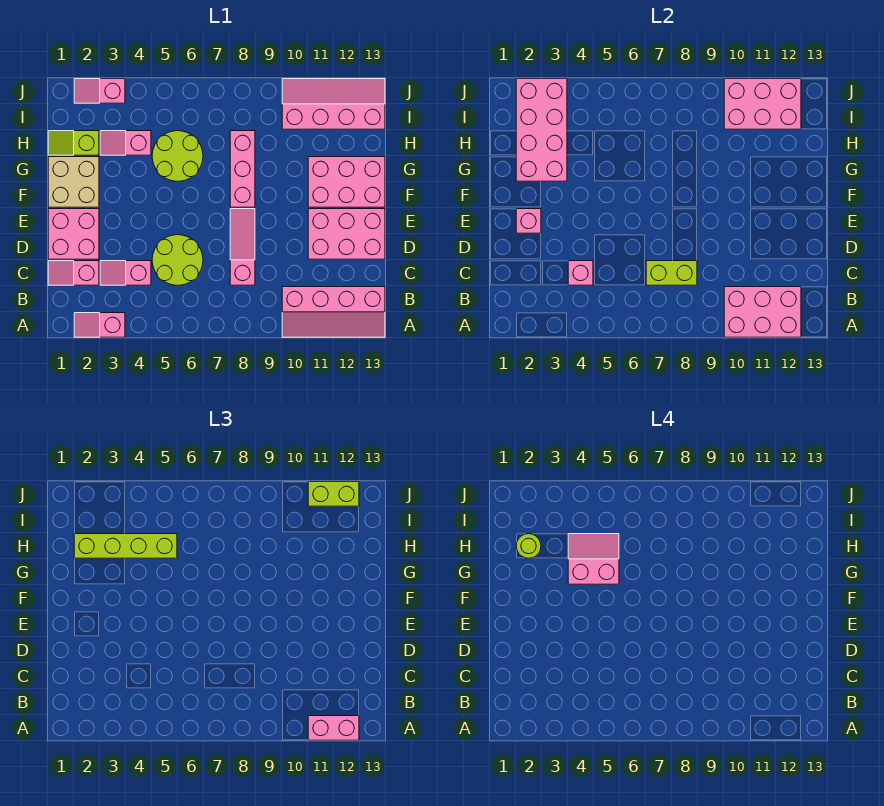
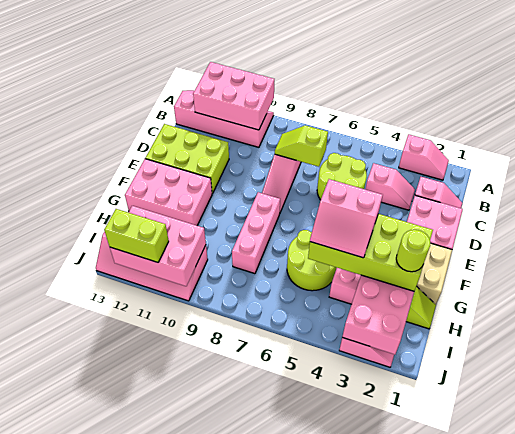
pink 1x2 brick [308,716,359,740] -> none
pink 1x1 brick [568,261,593,285] -> none
lime 1x2 brick [646,261,697,285] -> lime 1x2 slope [275,125,328,167]
pink 2x3 brick [308,209,385,259] -> lime 2x3 brick [145,124,229,194]
pink 1x1 brick [516,209,541,233] -> none
lime 1x4 brick [74,534,177,558] -> lime 2x4 brick [308,214,433,291]

